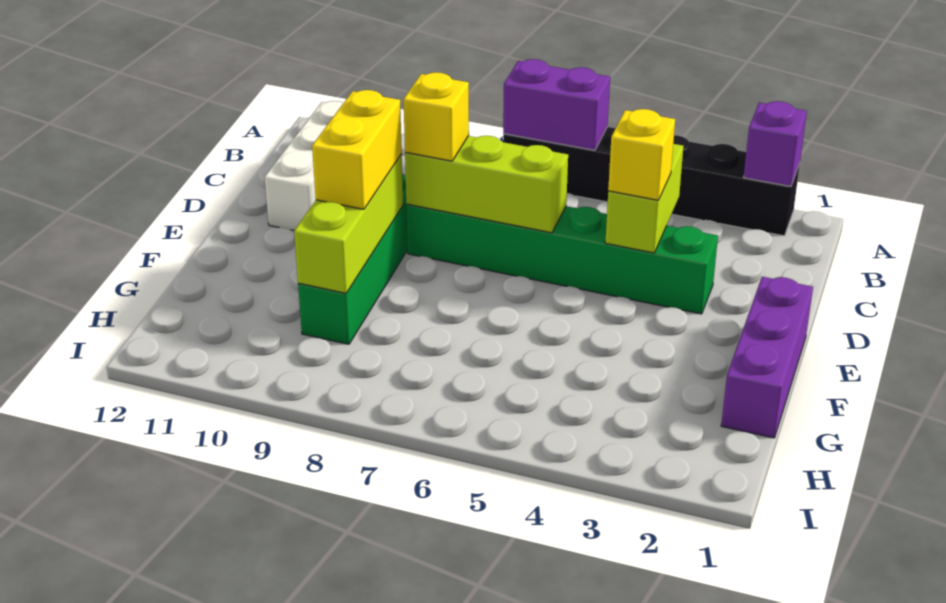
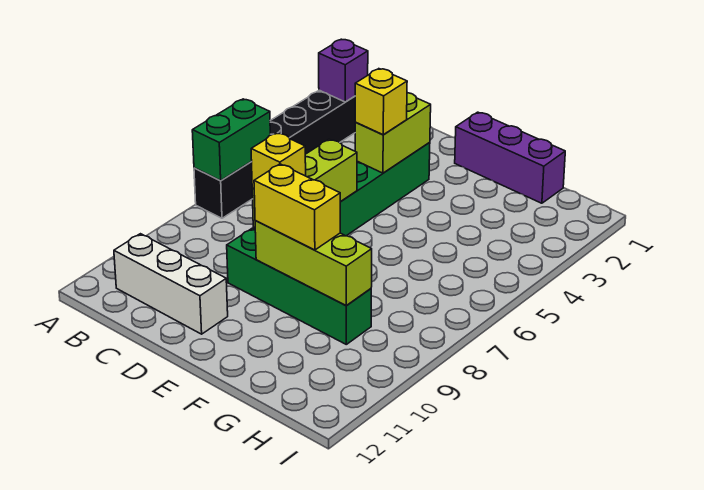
purple 1x2 brick [503,59,610,150] -> green 1x2 brick [192,99,270,181]
lime 1x2 brick [605,144,683,253] -> lime 1x2 brick turned to [355,93,431,173]

